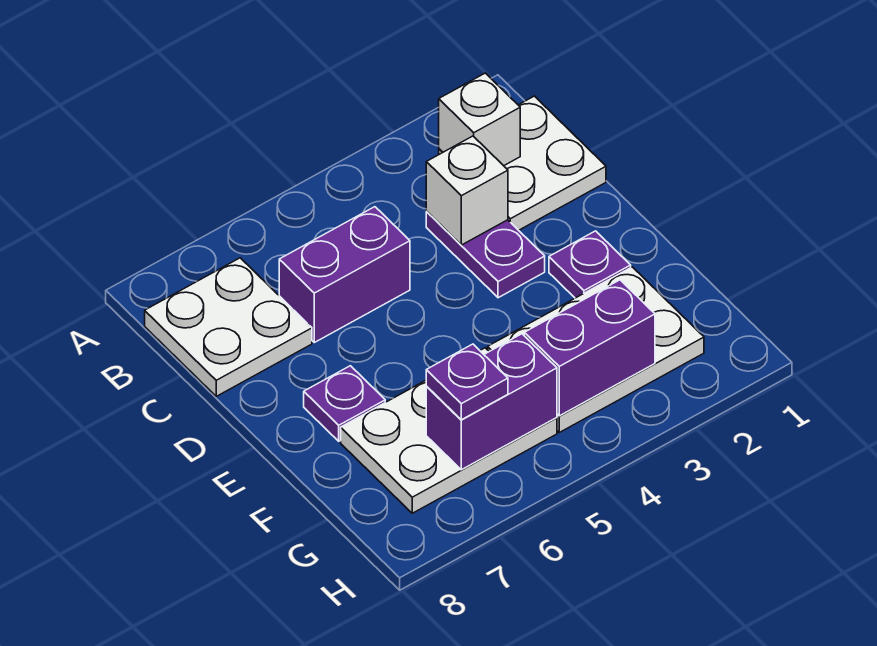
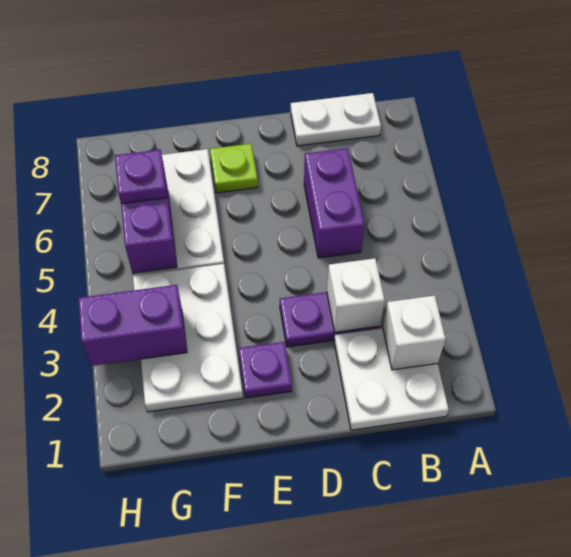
white 2x2 plate [145,258,312,396] -> white 1x2 plate [291,93,381,146]
purple 1x1 plate [304,366,385,441] -> lime 1x1 plate [210,144,258,193]
purple 1x2 brick [524,280,655,416] -> purple 1x2 brick turned to [78,285,187,366]

